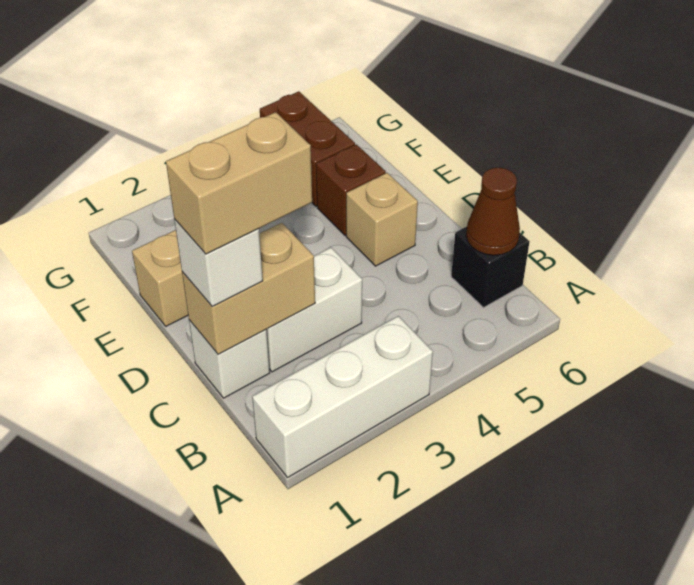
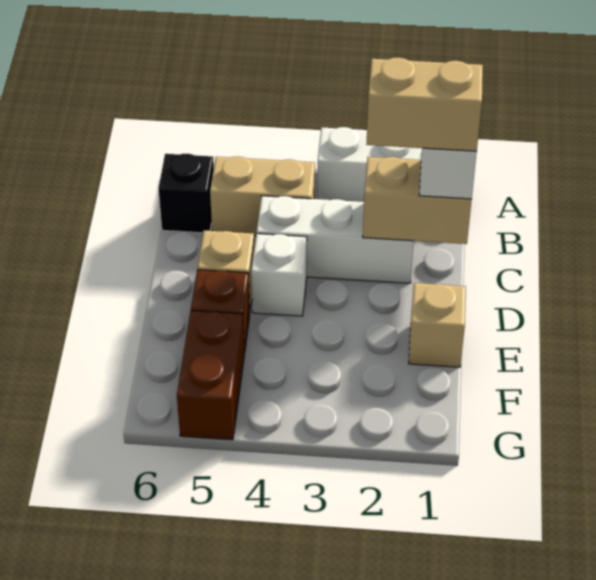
none -> tan 1x2 brick [210,156,315,236]
brown 1x1 cone [466,168,520,255] -> none
white 1x1 brick [189,320,270,398] -> white 1x1 brick moved to [251,234,307,316]
white 1x2 brick [266,248,362,372] -> white 1x3 brick [257,196,413,283]

